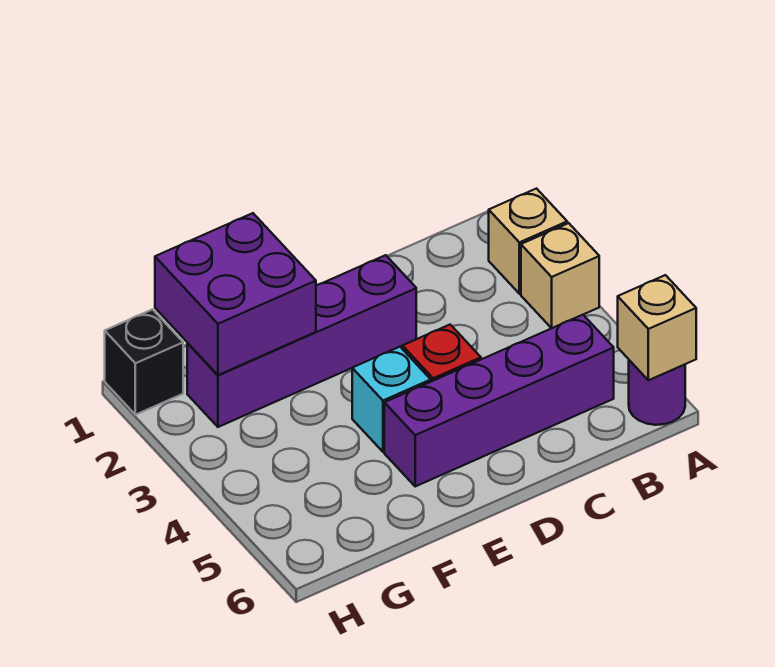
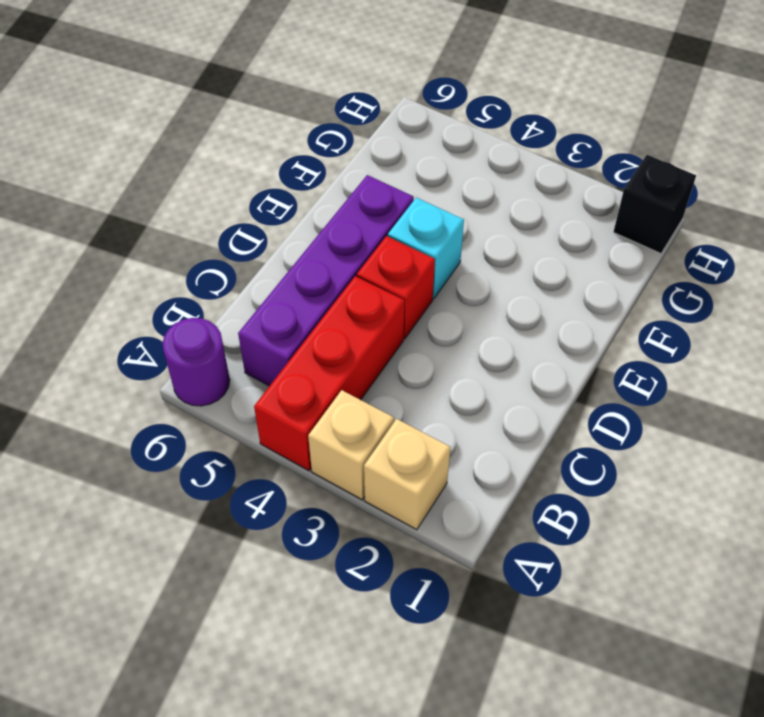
none -> red 1x3 brick [254,276,404,470]
tan 1x1 brick [618,275,696,380] -> none
purple 1x4 brick [187,255,416,427] -> none
purple 2x2 brick [155,213,316,375] -> none

